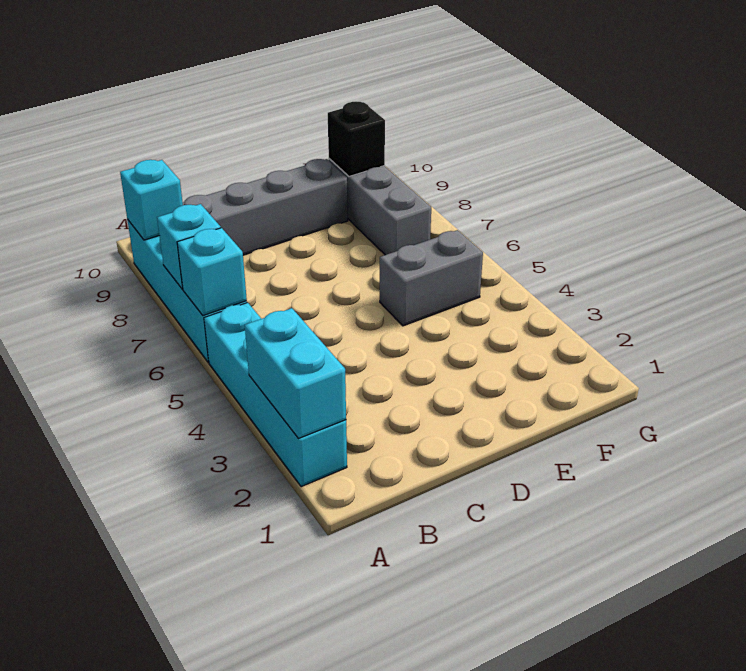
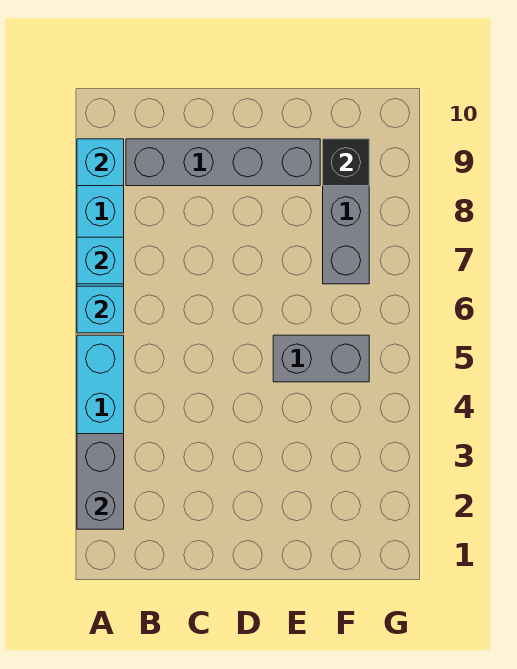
cyan 1x2 brick [245,308,346,439] -> grey 1x2 brick [77,434,124,529]

